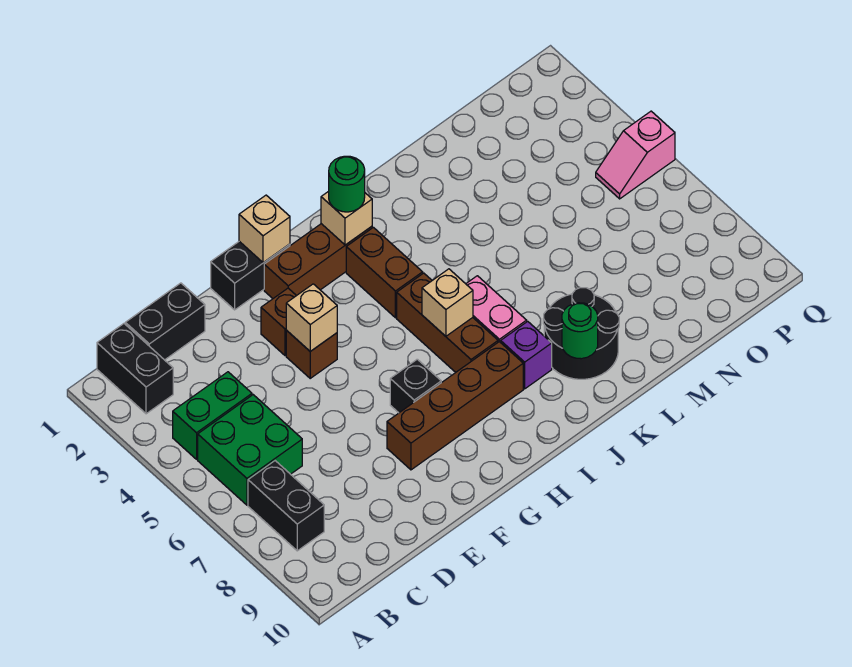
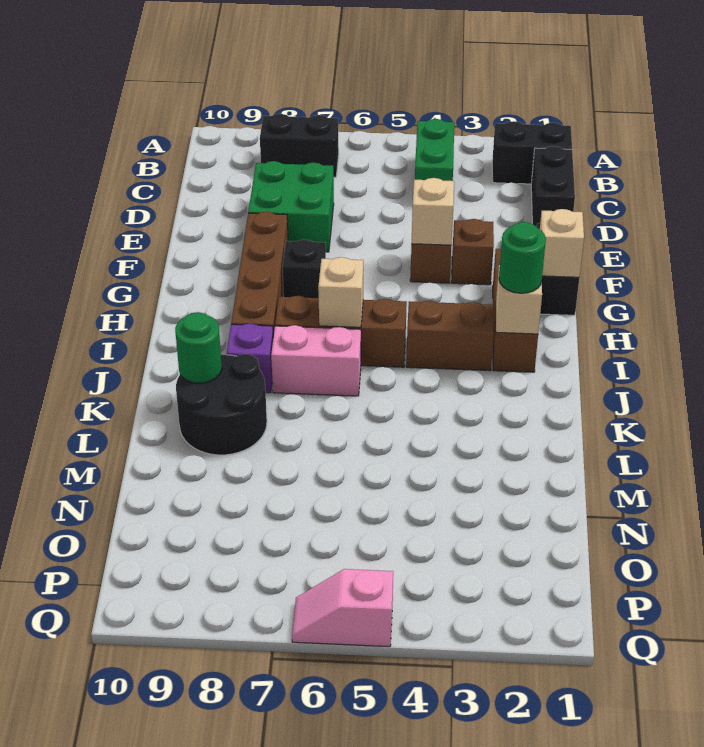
green 2x2 brick [198,395,302,505] -> green 2x2 brick moved to [248,161,334,252]
pink 1x2 slope [596,111,675,199] -> pink 1x2 slope turned to [292,569,393,647]

